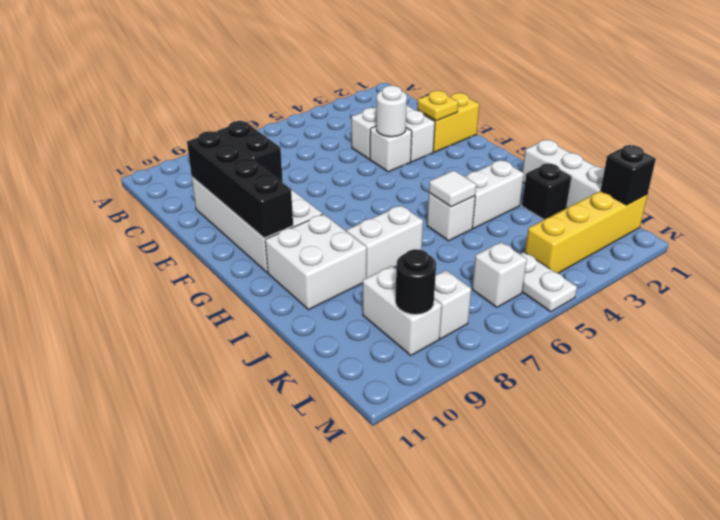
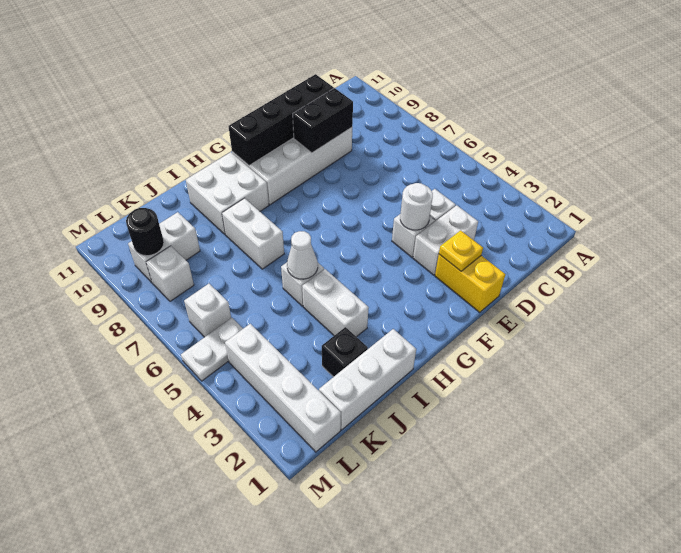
white 1x1 tile [429,170,476,207] -> white 1x1 cone [287,231,318,279]
yellow 1x4 brick [525,191,648,273] -> white 1x4 brick [225,324,341,452]
black 1x1 brick [601,145,656,205] -> none

